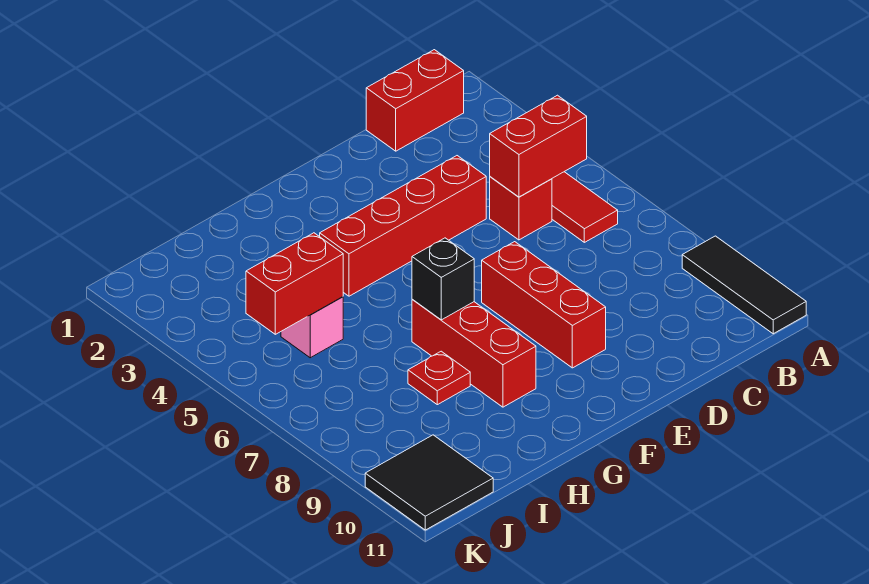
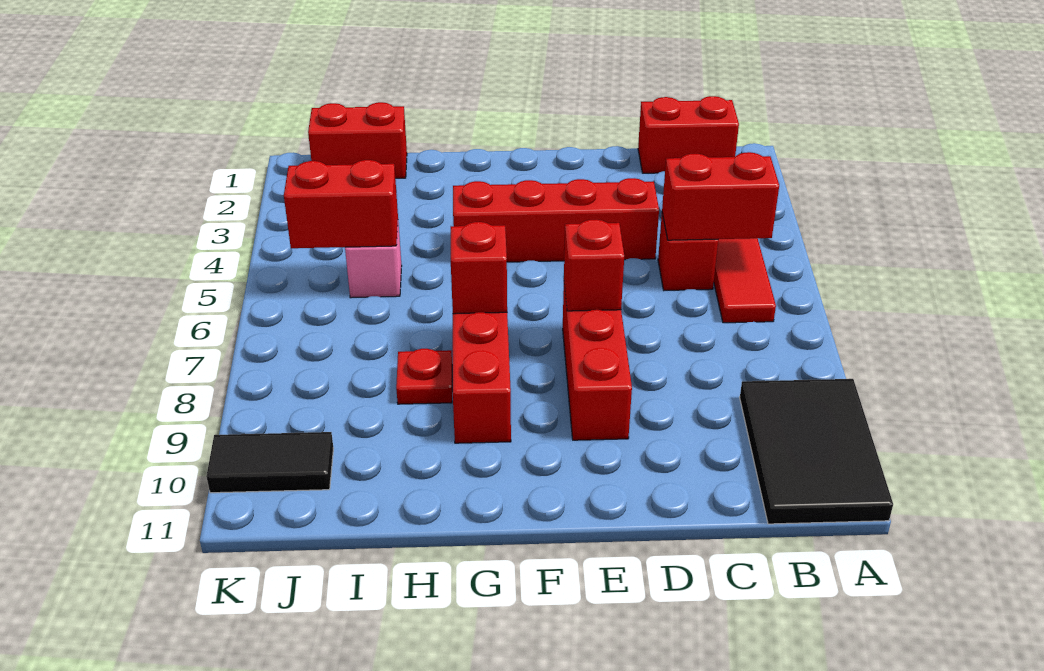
black 1x3 tile [682,236,806,334] -> black 2x3 tile [740,379,893,524]
none -> red 1x1 brick [564,219,624,311]
black 1x1 brick [412,238,474,320] -> red 1x1 brick [451,222,507,314]
none -> red 1x2 brick [308,102,407,178]
black 2x2 tile [365,435,493,530] -> black 1x2 tile [206,432,333,493]

